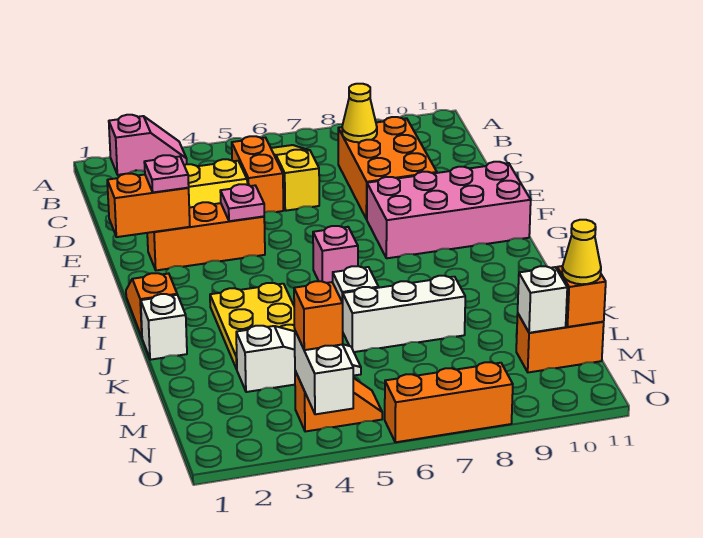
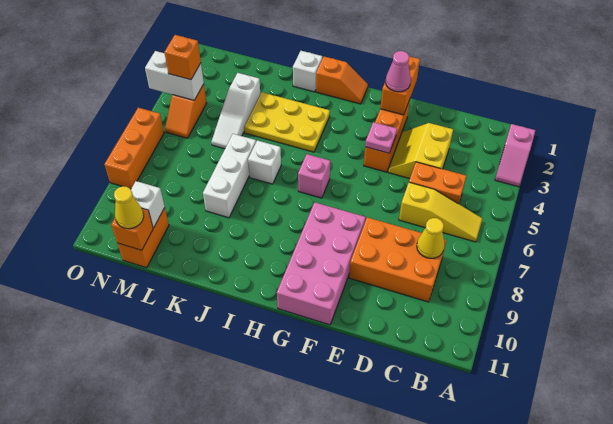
pink 1x1 plate [144,155,189,192] -> pink 1x1 cone [386,51,411,92]

